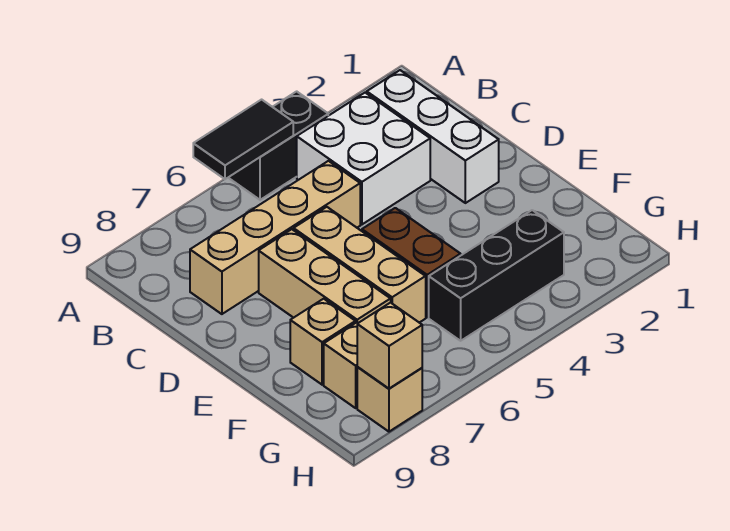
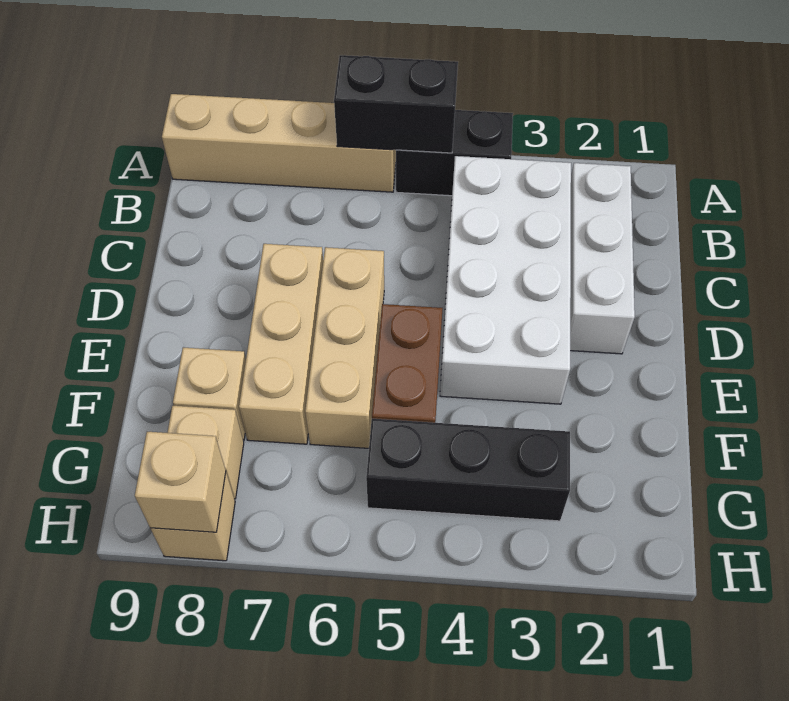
black 1x2 tile [193,100,293,179] -> black 1x2 brick [334,55,458,153]
white 2x2 brick [297,93,430,224] -> white 2x4 brick [440,156,571,404]
tan 1x4 brick [190,161,360,314] -> tan 1x4 brick moved to [162,94,396,192]

